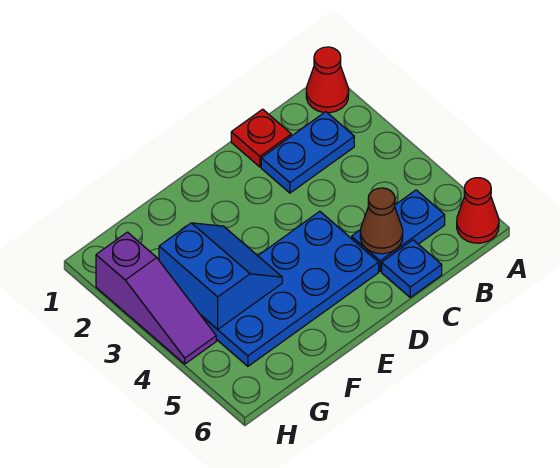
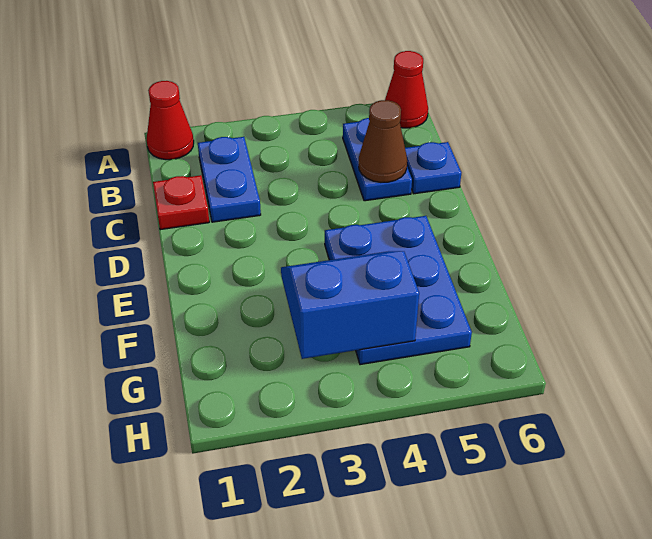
blue 2x4 plate [201,211,379,366] -> blue 2x3 plate [325,216,472,365]
purple 1x3 slope [96,232,216,364] -> none

